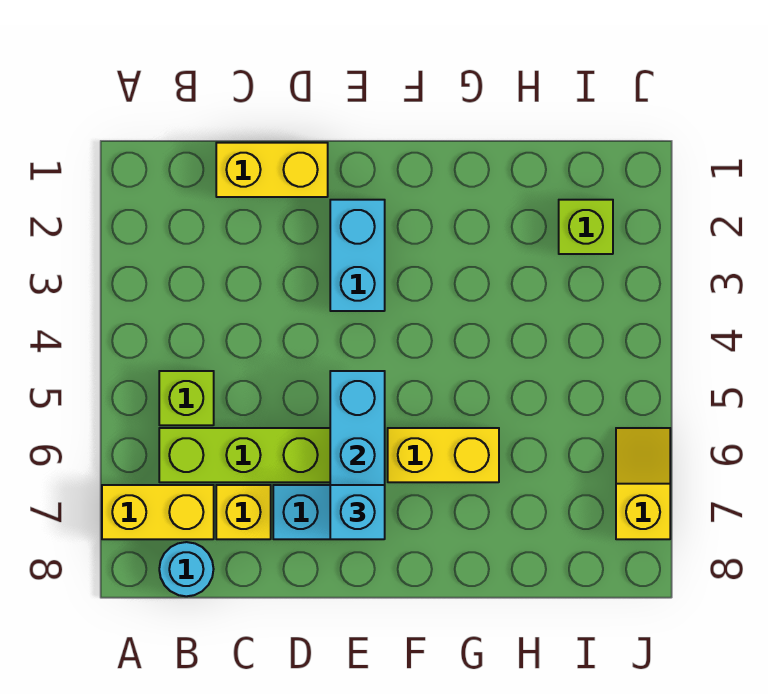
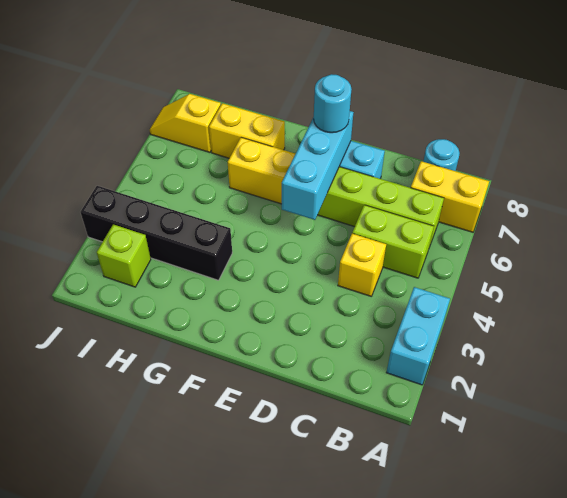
lime 1x1 brick [159,371,214,425] -> lime 1x2 brick [352,205,434,278]
yellow 1x2 brick [216,143,328,197] -> yellow 1x2 brick moved to [209,103,285,158]
yellow 1x1 brick [216,485,271,539] -> yellow 1x1 brick moved to [338,234,386,296]
cyan 1x2 brick [330,200,385,311] -> cyan 1x2 brick moved to [386,287,450,385]
cyan 1x1 brick [330,485,385,539] -> cyan 1x1 round brick [314,74,351,133]
none -> black 1x4 brick [81,186,232,280]
yellow 1x2 slope [616,428,670,539] -> yellow 1x2 slope turned to [150,94,221,152]

